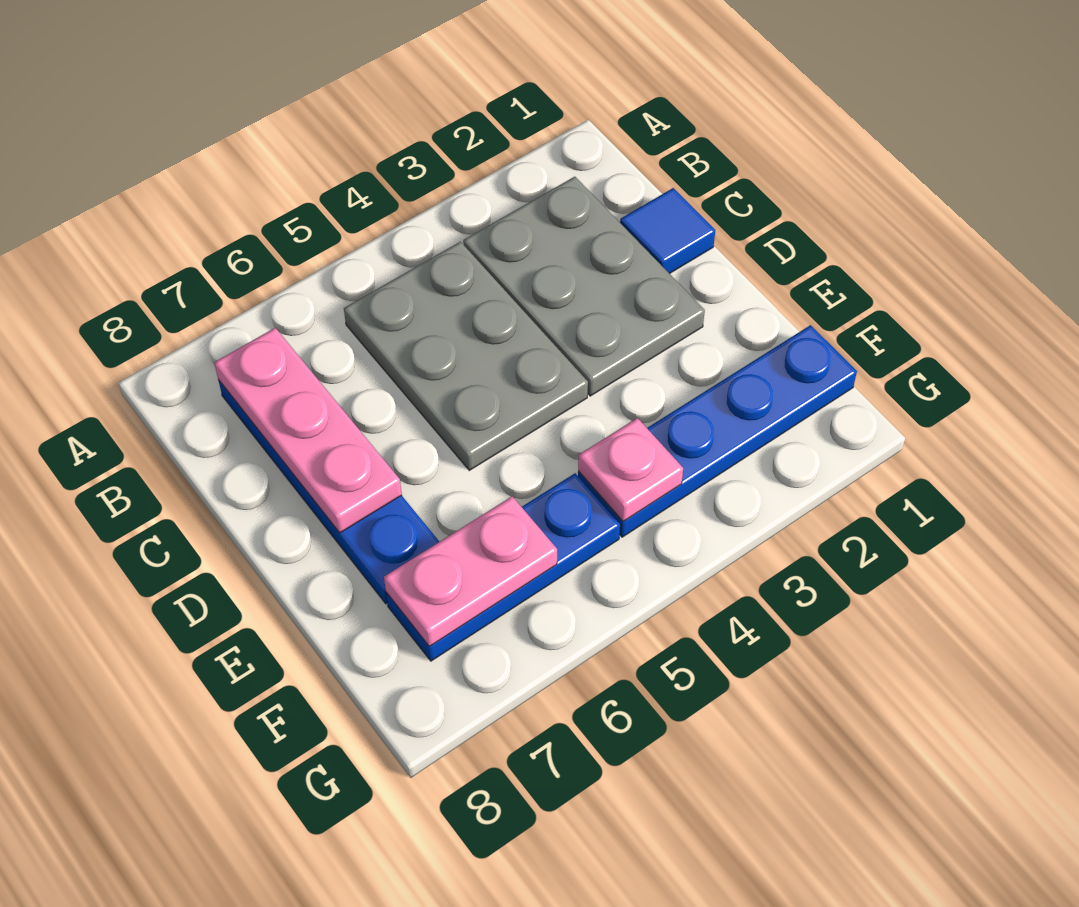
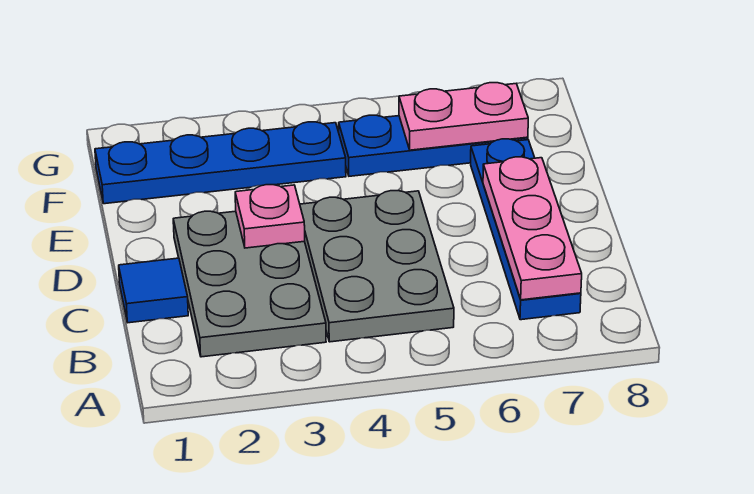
pink 1x1 plate [578,418,683,521] -> pink 1x1 plate moved to [235,185,305,248]

